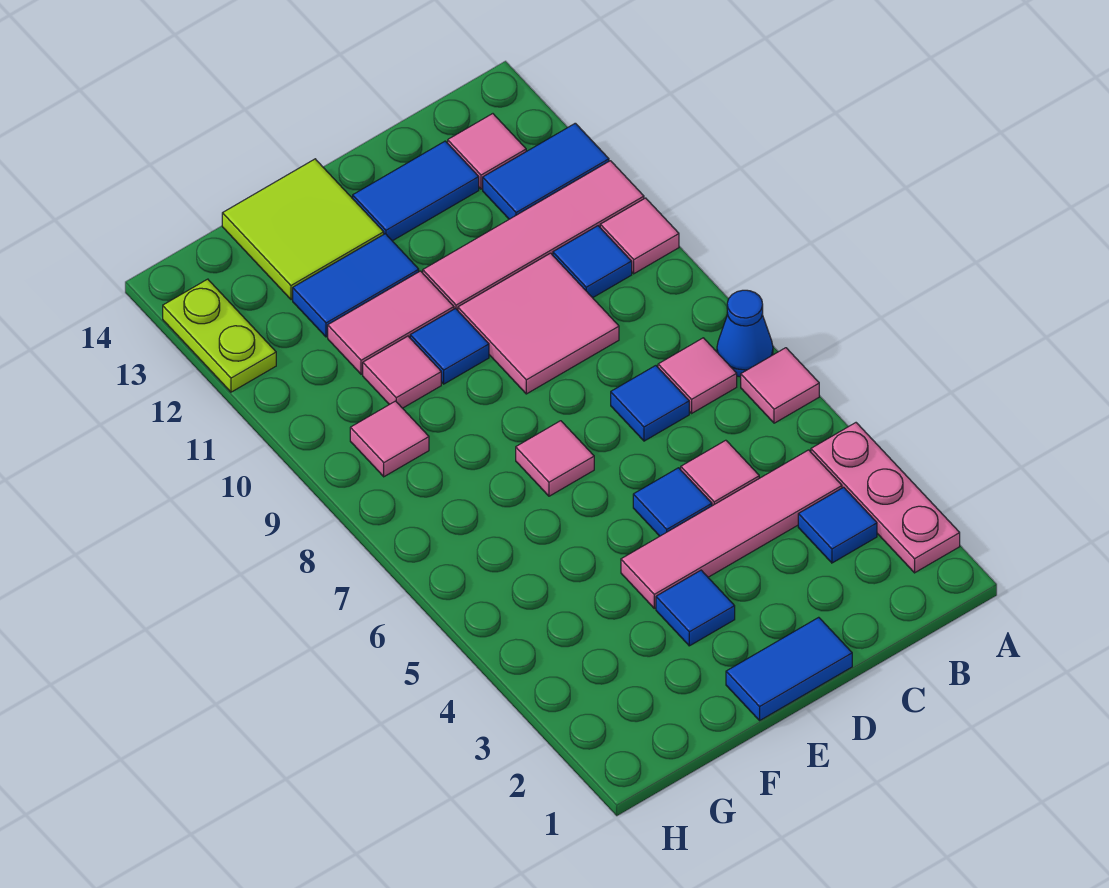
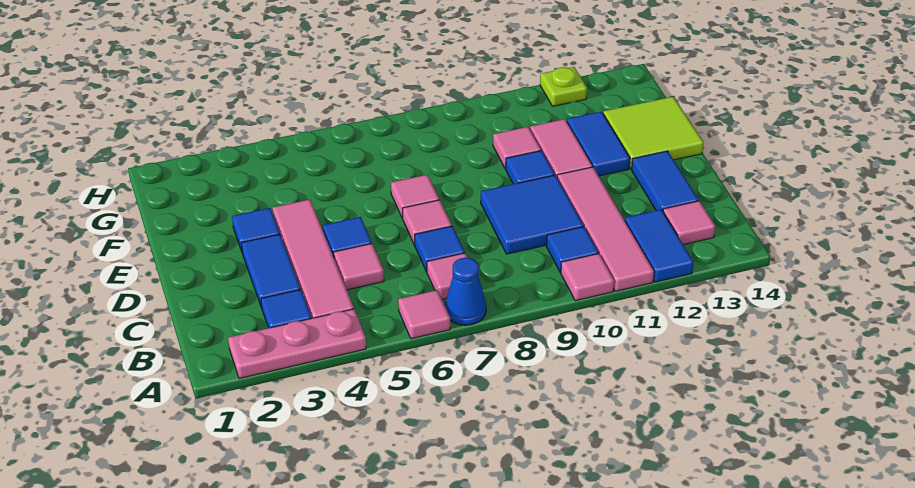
pink 2x2 tile [458,253,619,394] -> blue 2x2 tile [481,175,584,254]
blue 1x2 tile [726,617,852,720] -> blue 1x2 tile moved to [241,234,301,308]
pink 1x1 tile [350,401,429,477] -> pink 1x1 tile moved to [402,200,452,245]
lime 1x2 plate [163,279,276,392] -> lime 1x1 plate [540,67,587,106]

